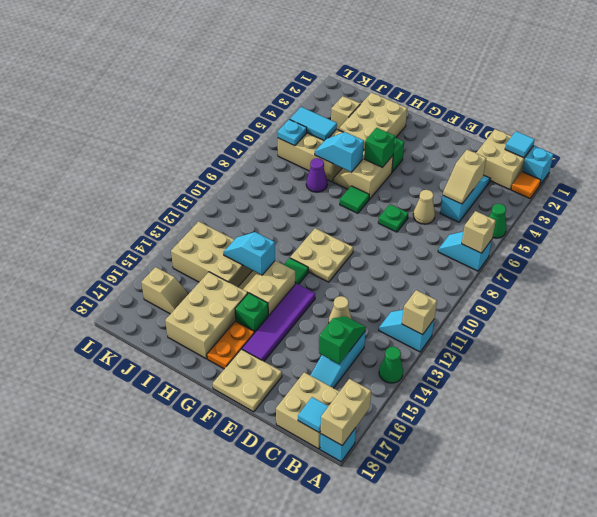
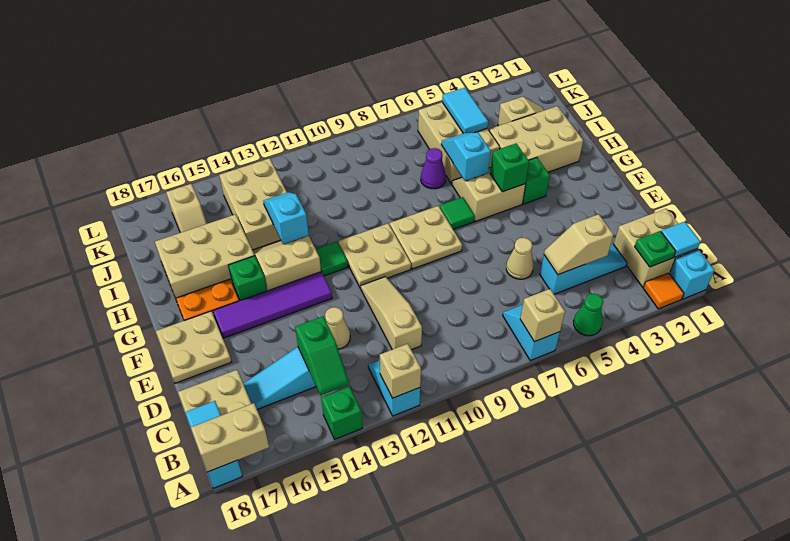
green 1x1 cone [379,347,403,383] -> green 1x1 brick [321,386,362,439]
none -> tan 1x3 slope [361,277,422,350]
green 1x2 slope [319,316,366,364] -> green 1x2 slope turned to [295,316,349,395]
green 1x1 plate [378,204,408,232] -> green 1x1 plate moved to [635,231,676,267]
none -> tan 2x2 plate [390,206,462,269]
cyan 1x1 plate [278,119,307,146] -> none

